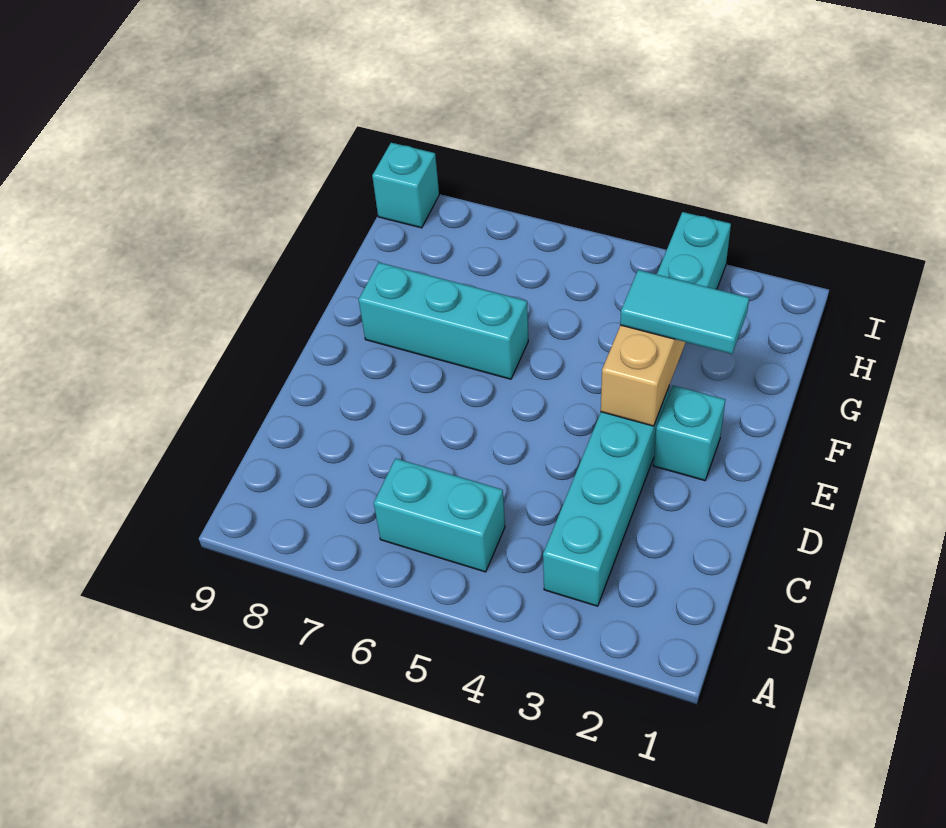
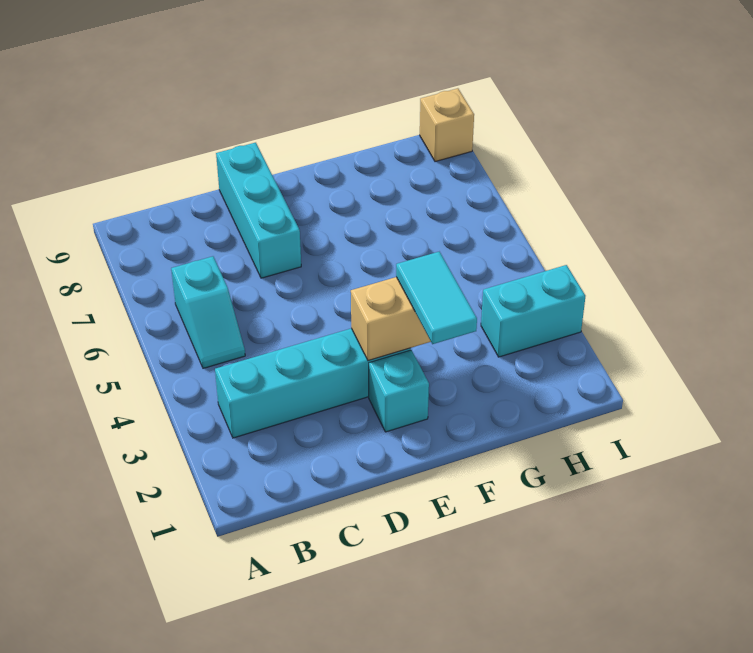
cyan 1x2 brick [374,458,505,572] -> cyan 1x2 slope [171,256,245,368]
cyan 1x3 brick [359,263,528,379] -> cyan 1x3 brick moved to [216,143,301,278]
cyan 1x1 brick [372,143,439,228] -> tan 1x1 brick [420,88,474,162]

